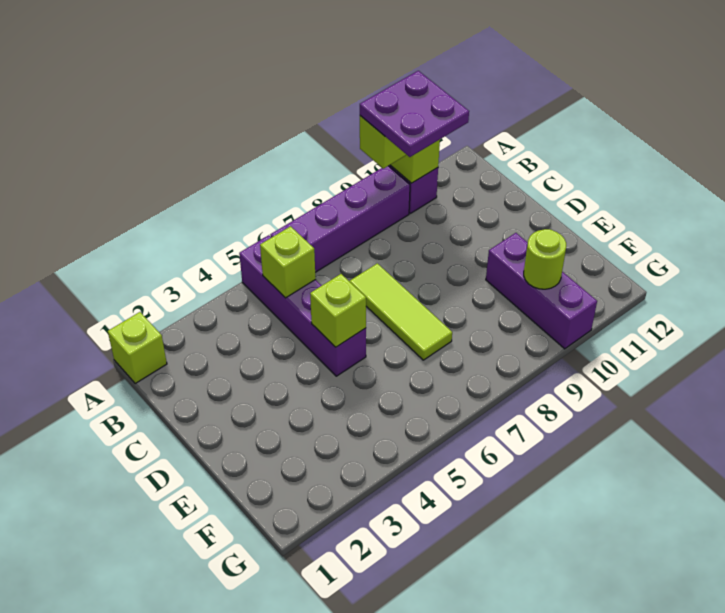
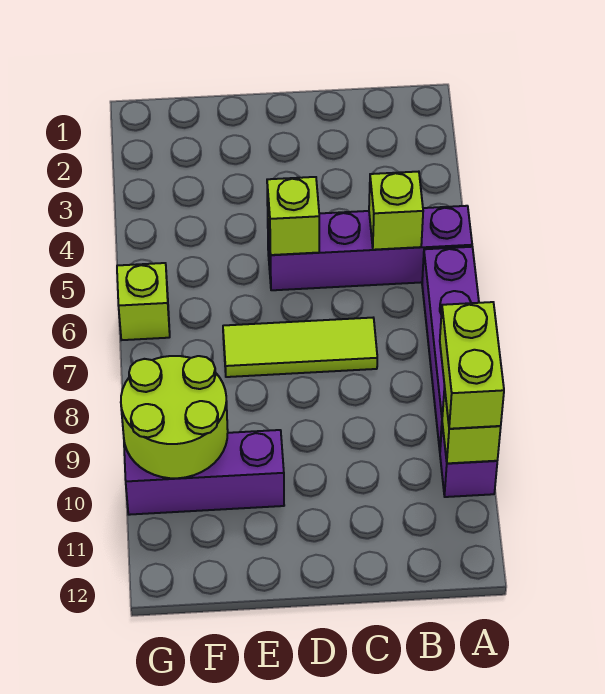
lime 1x1 brick [108,312,167,384] -> lime 1x1 brick moved to [117,263,170,340]
purple 2x2 plate [360,71,469,157] -> none
lime 1x1 round brick [524,229,566,289] -> lime 2x2 round brick [121,356,228,478]

